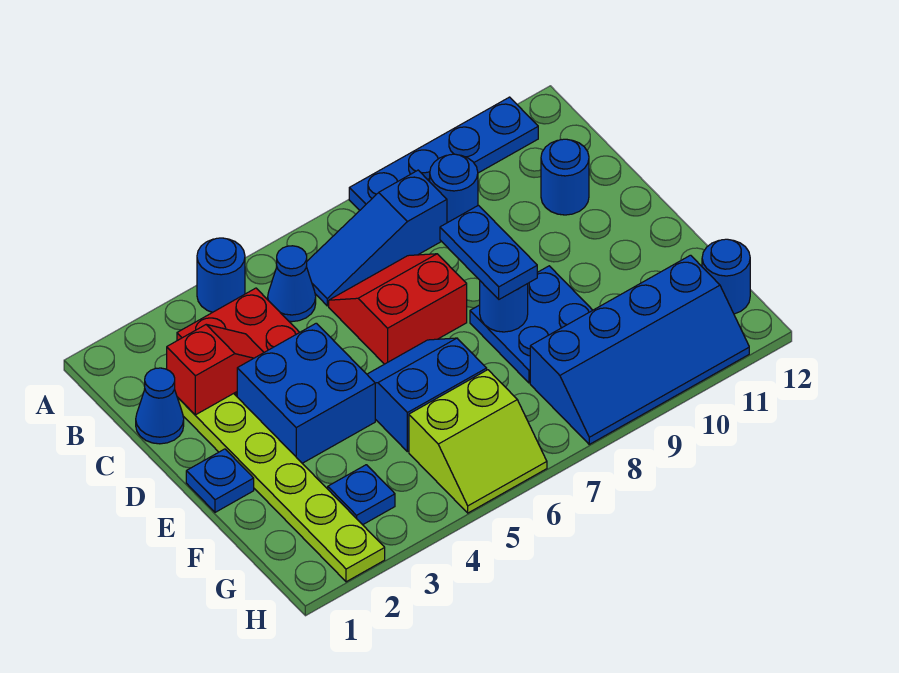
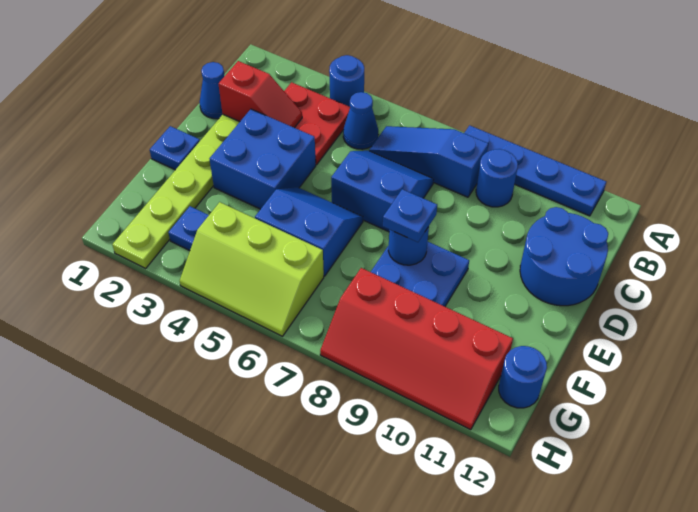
red 2x2 slope [329,254,467,364] -> blue 2x2 slope [331,151,434,232]
blue 1x1 round brick [541,139,589,215] -> blue 2x2 round brick [520,207,608,306]
blue 1x2 plate [440,205,537,299] -> blue 1x1 plate [383,189,437,242]
lime 2x2 slope [409,370,547,513] -> lime 2x3 slope [180,202,324,336]
blue 2x4 slope [530,255,749,444] -> red 2x4 slope [320,268,513,430]

